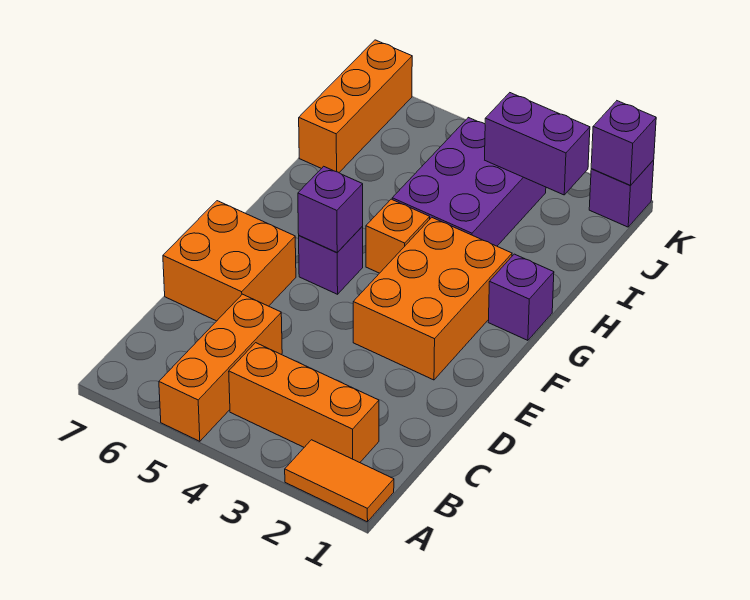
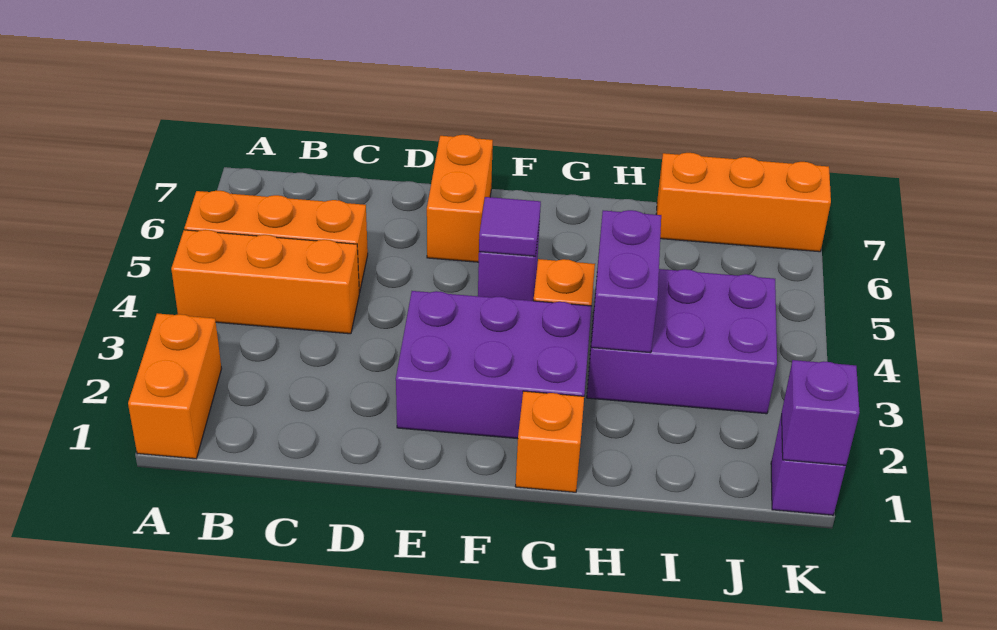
orange 1x2 tile [285,440,394,522] -> orange 1x2 brick [128,313,222,459]
orange 1x3 brick [229,343,379,463] -> orange 1x3 brick turned to [171,230,359,334]
orange 2x2 brick [163,201,296,321] -> orange 1x2 brick [427,135,493,262]
orange 2x3 brick [353,218,512,380] -> purple 2x3 brick [396,291,592,439]
purple 1x1 brick [298,166,363,253] -> purple 1x1 tile [479,197,541,256]
purple 1x1 brick [488,254,554,340] -> orange 1x1 brick [515,391,584,492]
purple 1x2 brick [485,93,590,195] -> purple 1x2 brick moved to [591,210,661,353]

